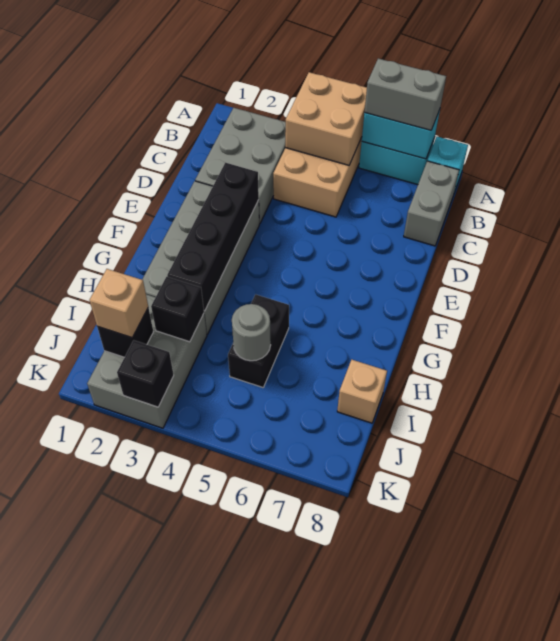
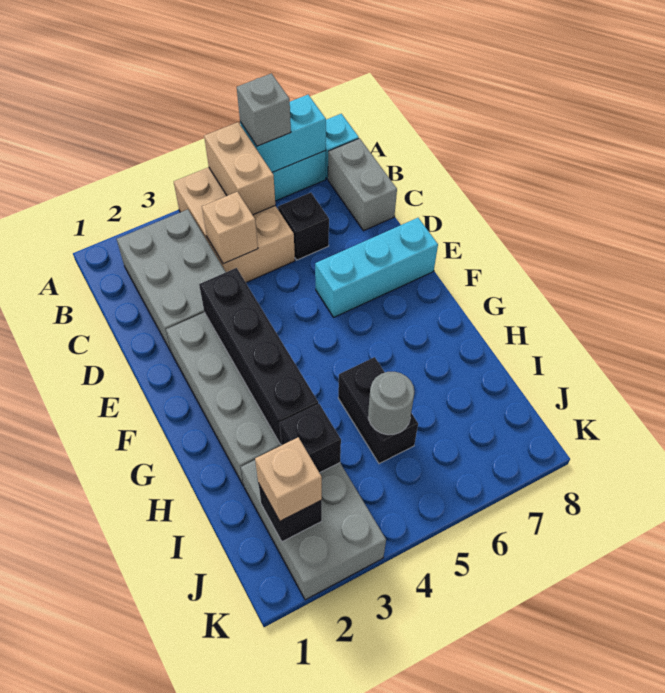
tan 2x2 brick [285,72,367,165] -> tan 1x2 brick [204,122,275,215]
grey 1x2 brick [365,59,446,130] -> grey 1x1 brick [237,73,291,146]
none -> cyan 1x3 brick [315,218,438,317]
tan 1x1 brick [337,360,387,423] -> tan 1x1 brick moved to [202,192,258,264]
black 1x1 brick [117,340,174,407] -> black 1x1 brick moved to [278,193,329,260]

